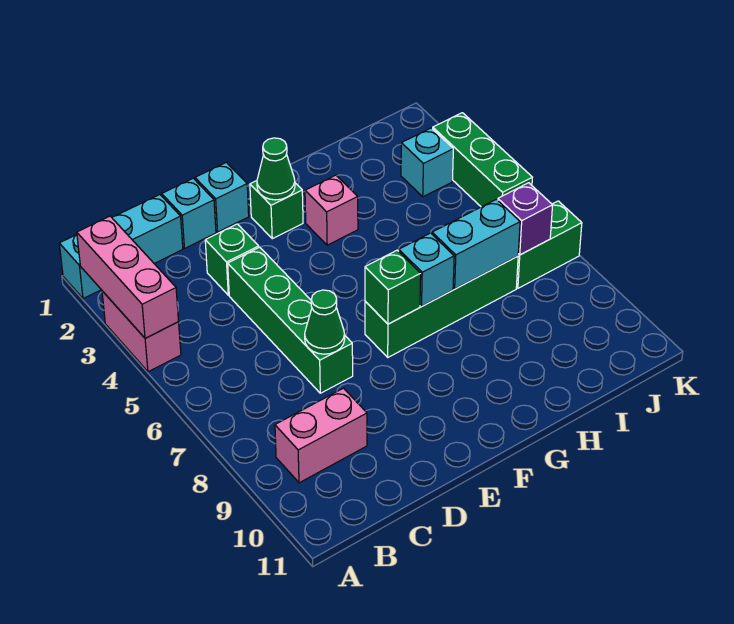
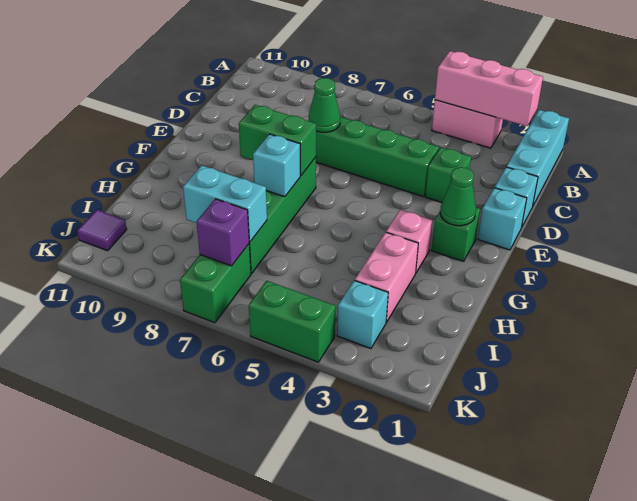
pink 1x2 brick [275,388,367,483] -> pink 1x2 brick moved to [355,232,418,322]
green 1x1 brick [365,250,421,324] -> green 1x2 brick [239,105,316,175]
cyan 1x2 brick [432,199,520,289] -> cyan 1x2 brick turned to [183,166,267,242]
none -> purple 1x1 tile [77,210,127,251]
green 1x3 brick [433,113,532,207] -> green 1x2 brick [249,281,336,362]

